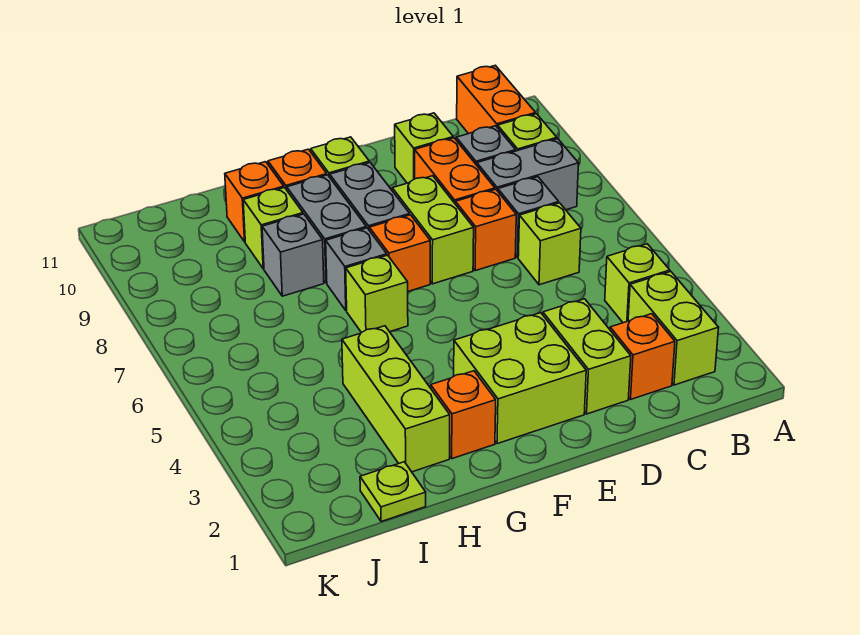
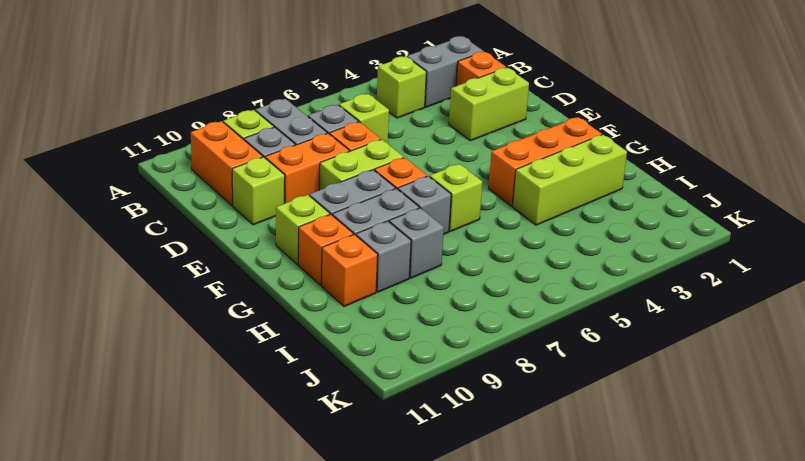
lime 1x2 brick [628,272,719,385] -> grey 1x2 brick [407,36,484,107]
orange 1x2 brick [457,65,536,134] -> orange 1x2 brick turned to [191,121,263,206]
lime 2x2 brick [454,313,586,444] -> none
orange 1x1 brick [431,371,496,459] -> orange 1x3 brick [489,117,602,206]
lime 1x1 brick [243,188,303,269] -> grey 1x1 brick [356,221,411,292]
lime 1x1 plate [360,462,426,522] -> none

